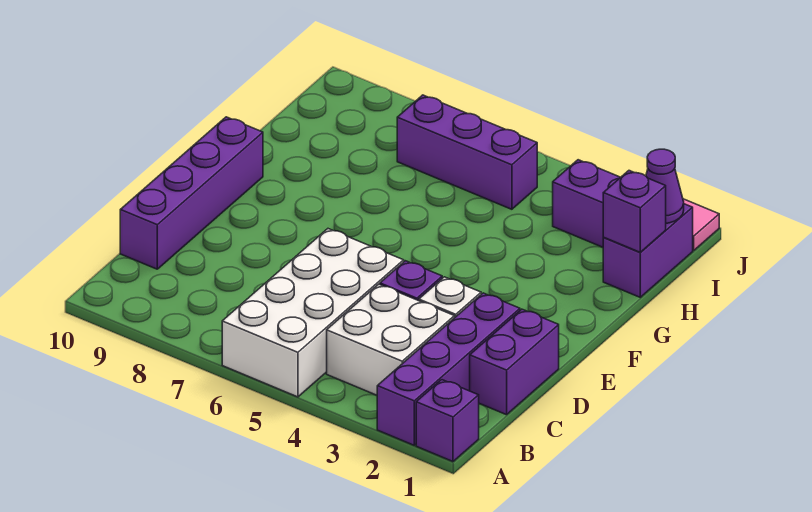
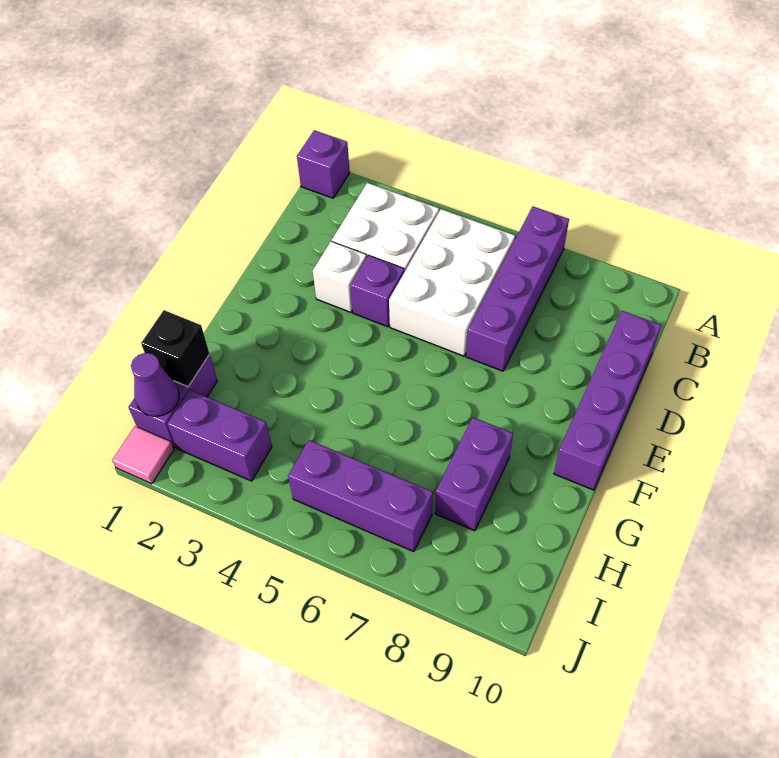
purple 1x4 brick [377,293,520,445] -> purple 1x4 brick moved to [466,207,569,371]
white 2x4 brick [222,229,404,397] -> white 2x3 brick [389,209,515,356]
purple 1x2 brick [470,309,559,415] -> purple 1x2 brick moved to [435,417,513,531]
purple 1x1 brick [603,171,666,252] -> black 1x1 brick [141,310,209,387]

